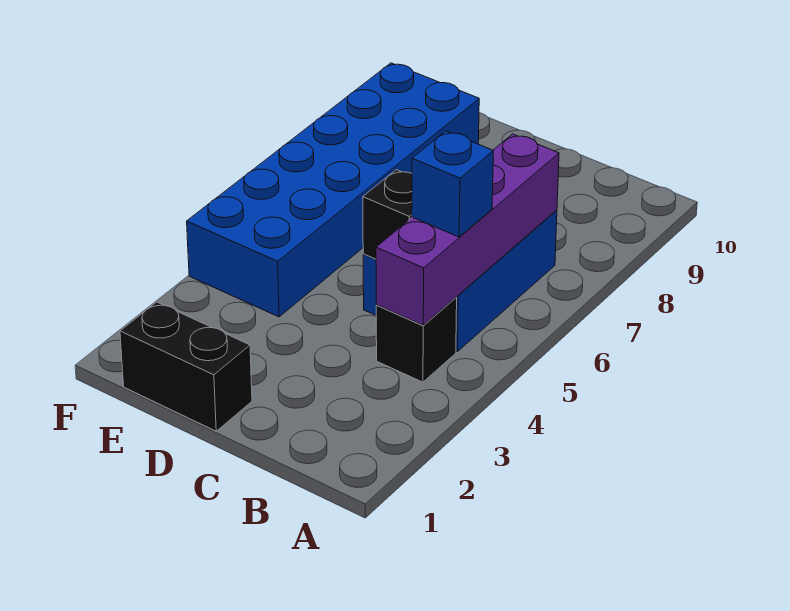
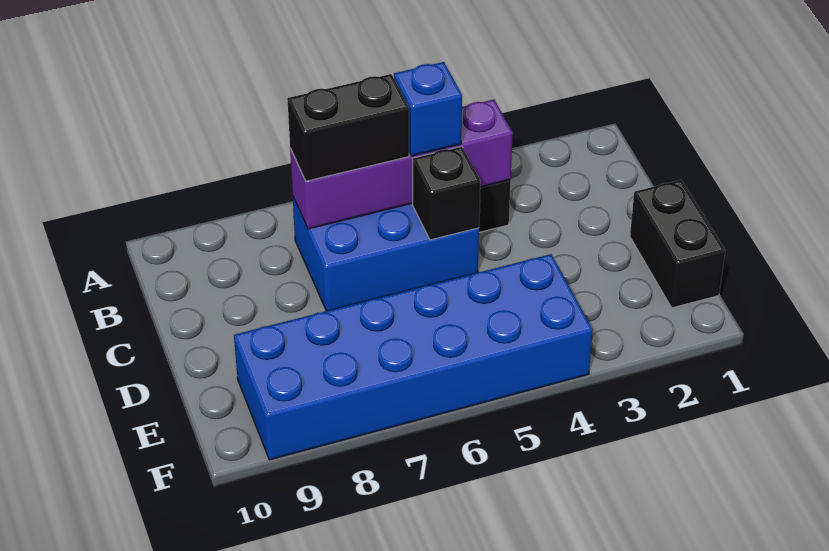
none -> black 1x2 brick [287,74,409,181]

